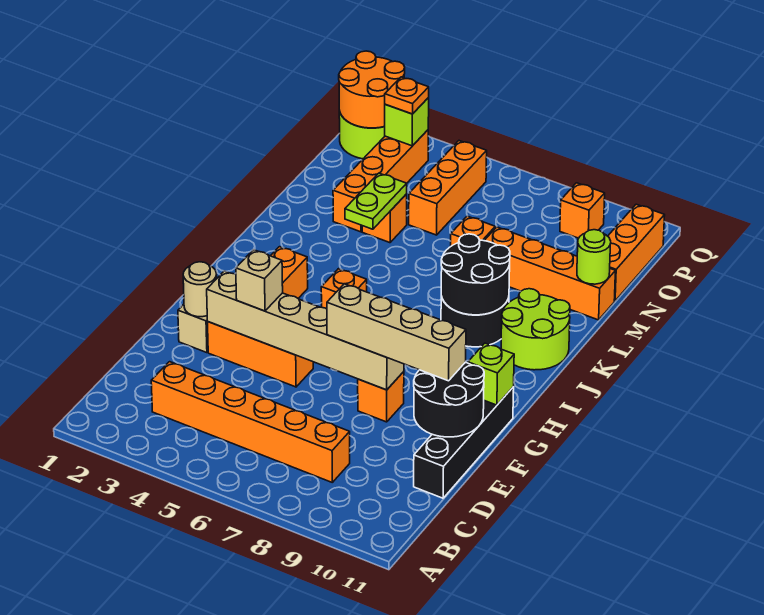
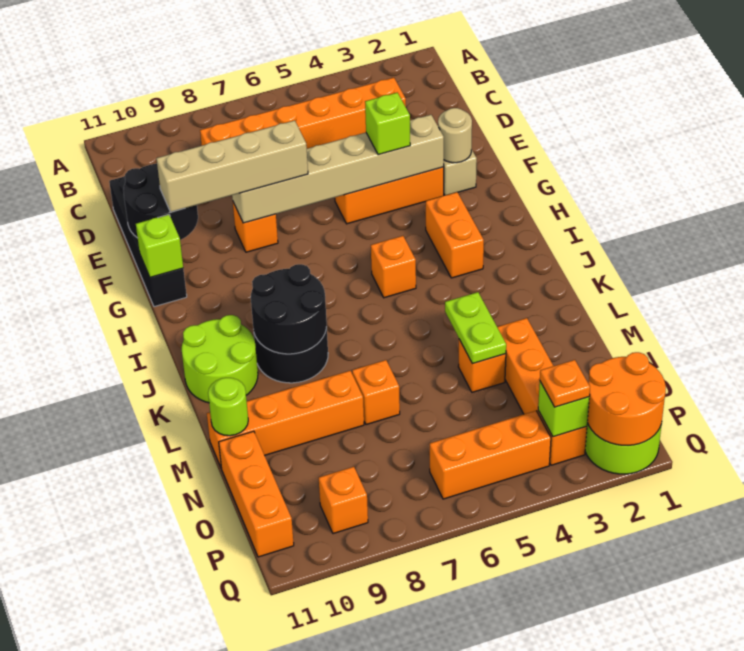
tan 1x1 brick [236,250,283,311] -> lime 1x1 brick [365,93,410,155]
orange 1x3 brick [409,141,487,235] -> orange 1x3 brick turned to [430,411,551,499]

